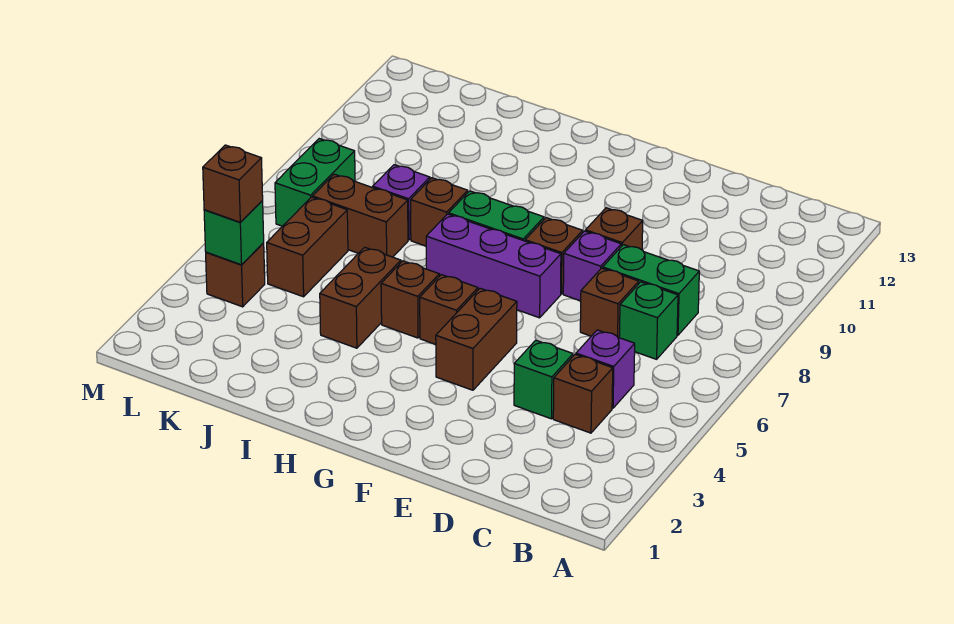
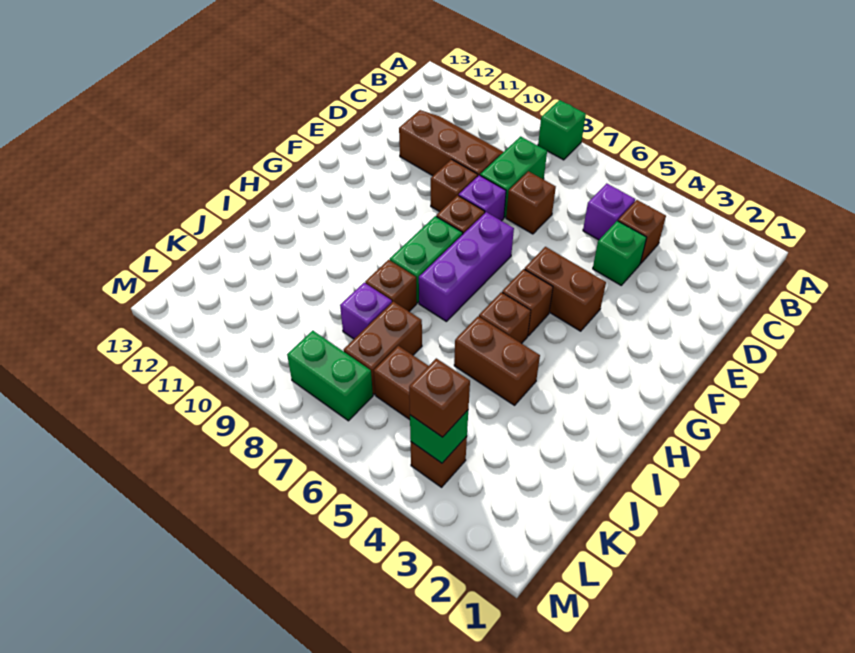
green 1x1 brick [619,282,678,359] -> green 1x1 brick moved to [538,100,586,160]
none -> brown 2x3 slope [399,110,503,176]

